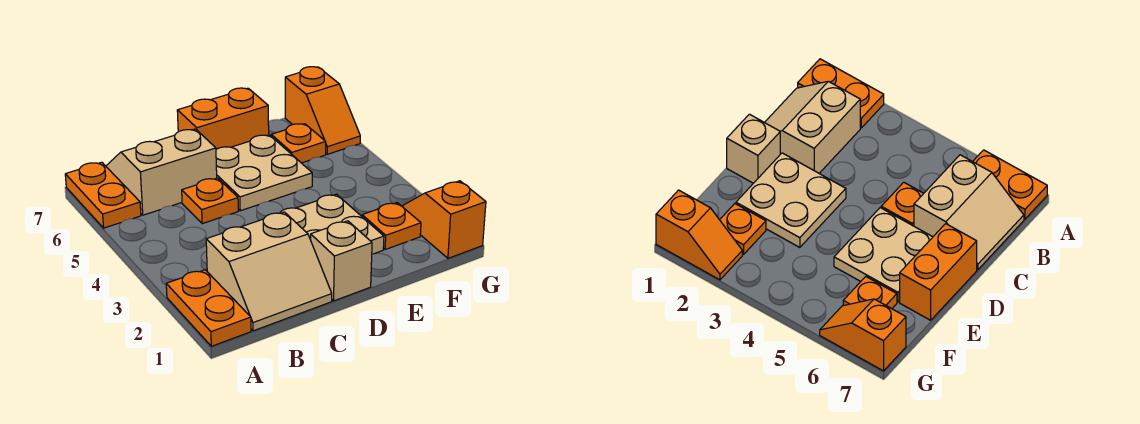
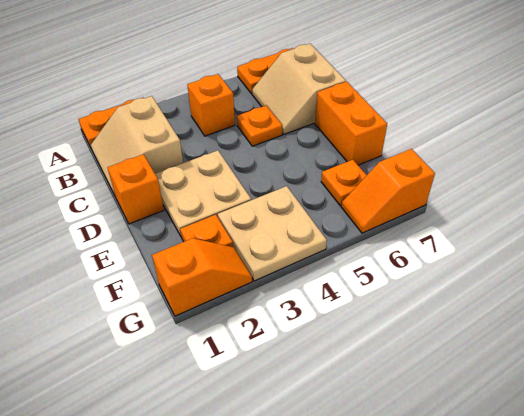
none -> orange 1x1 brick [187,74,235,136]
tan 2x2 slope [106,129,217,215] -> tan 2x2 slope turned to [252,44,346,134]
tan 1x1 brick [310,221,372,301] -> orange 1x1 brick [107,154,164,224]
tan 2x2 plate [216,135,312,211] -> tan 2x2 plate moved to [218,186,327,281]

